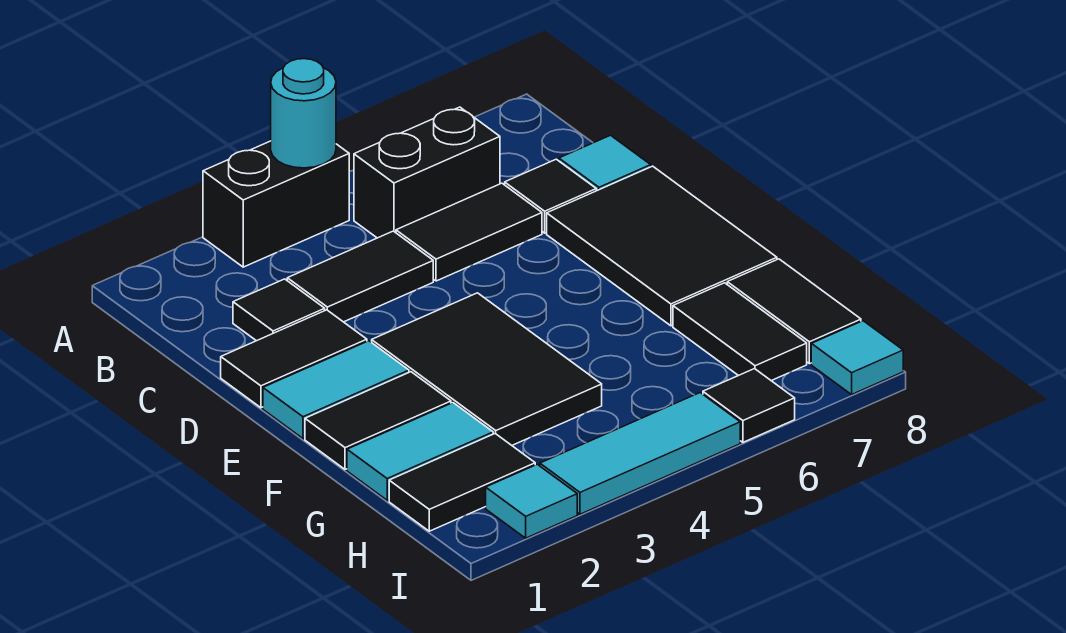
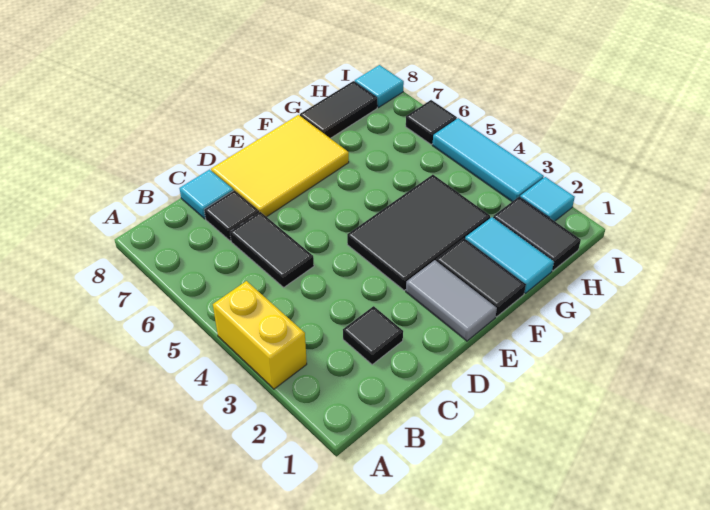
black 1x2 brick [203,141,349,267] -> yellow 1x2 brick [213,281,307,389]
cyan 1x1 round brick [271,59,336,168] -> none
black 1x2 brick [354,107,500,238] -> none
black 1x2 tile [287,231,433,322] -> none
black 1x2 tile [221,310,367,408] -> none
black 2x3 tile [547,166,777,326] -> yellow 2x3 tile [211,115,349,217]
cyan 1x2 tile [263,341,409,439] -> grey 1x2 tile [406,260,497,341]
black 1x2 tile [673,283,807,381] -> none

